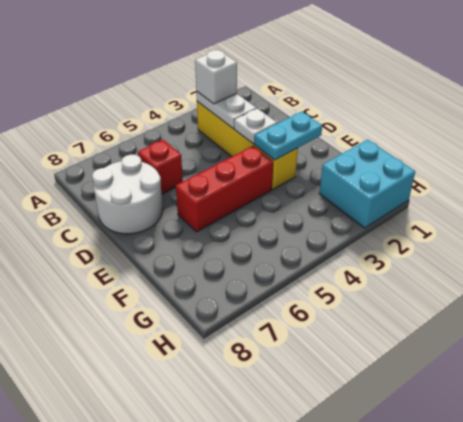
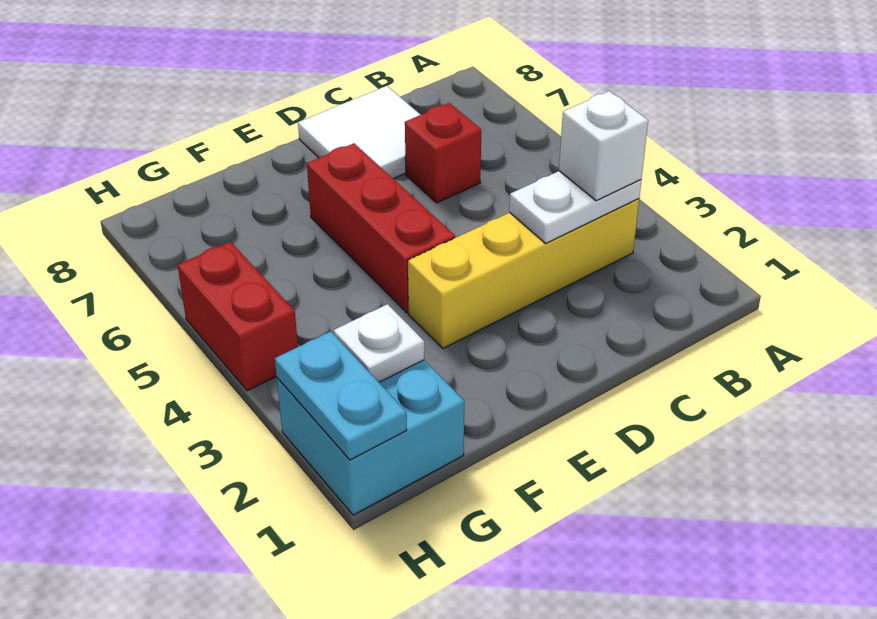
white 2x2 round brick [92,155,163,234] -> white 2x2 tile [298,86,420,179]
white 1x1 plate [234,109,277,144] -> white 1x1 plate moved to [334,304,424,382]
cyan 1x2 plate [254,111,322,160] -> cyan 1x2 plate moved to [275,331,407,460]
none -> red 1x2 brick [178,242,298,391]

